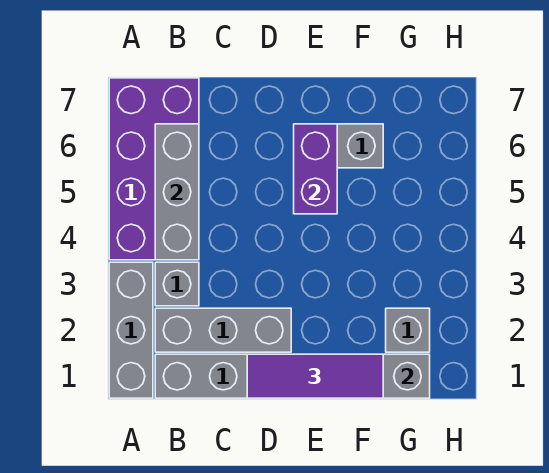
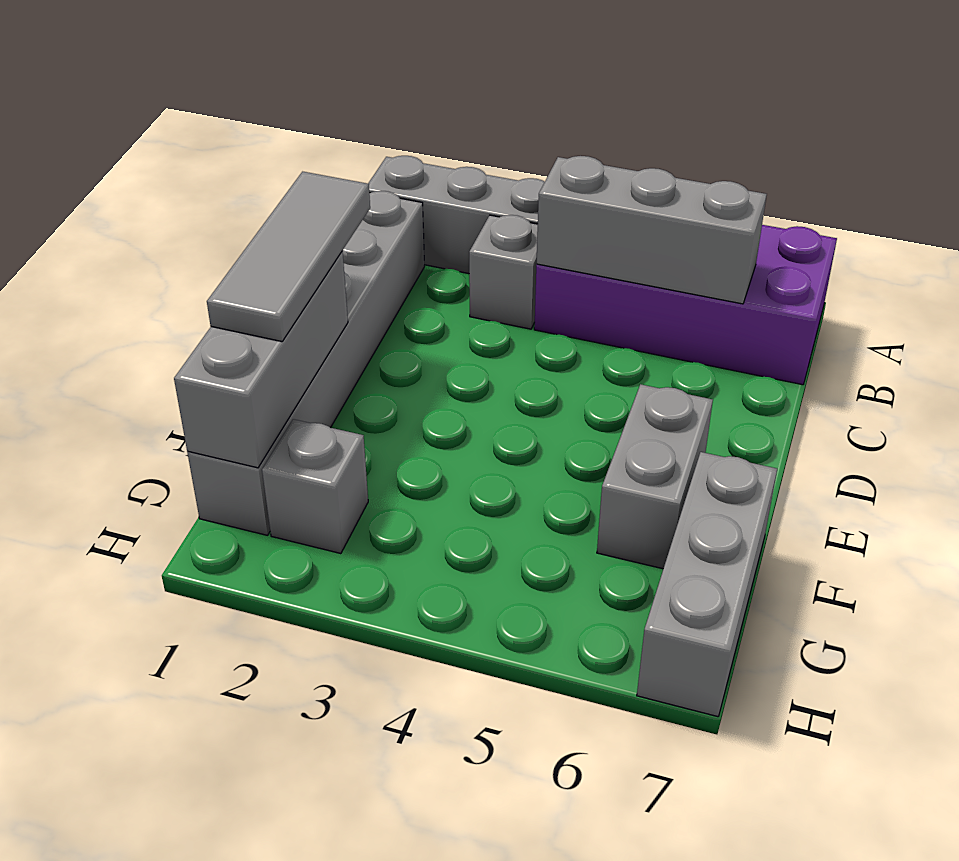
grey 1x3 brick [155,308,291,352] -> grey 1x3 brick moved to [637,452,777,717]
purple 1x3 tile [247,354,383,398] -> grey 1x3 tile [207,172,370,342]
purple 1x2 brick [294,124,337,214] -> none

